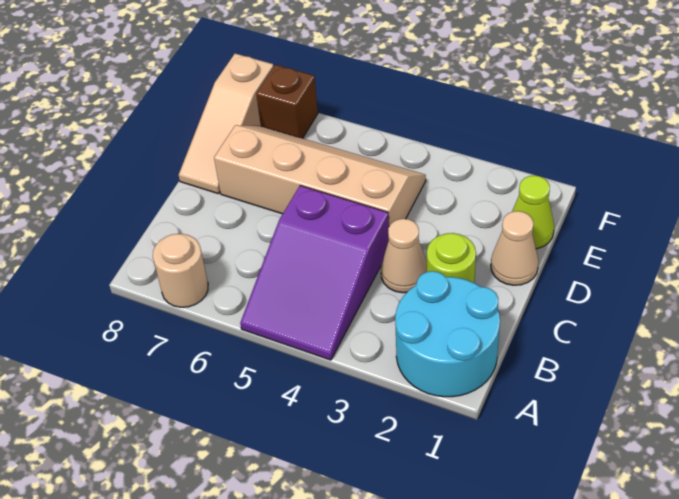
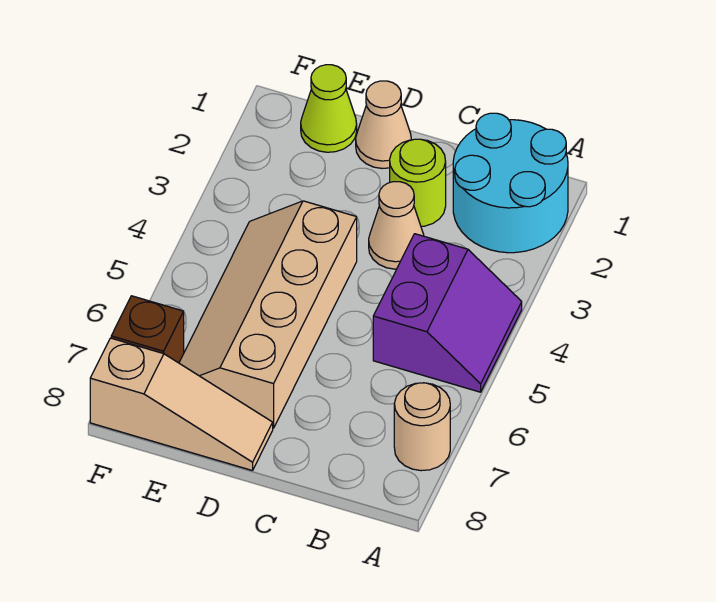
purple 2x3 slope [240,186,389,360] -> purple 2x2 slope [373,234,522,392]

